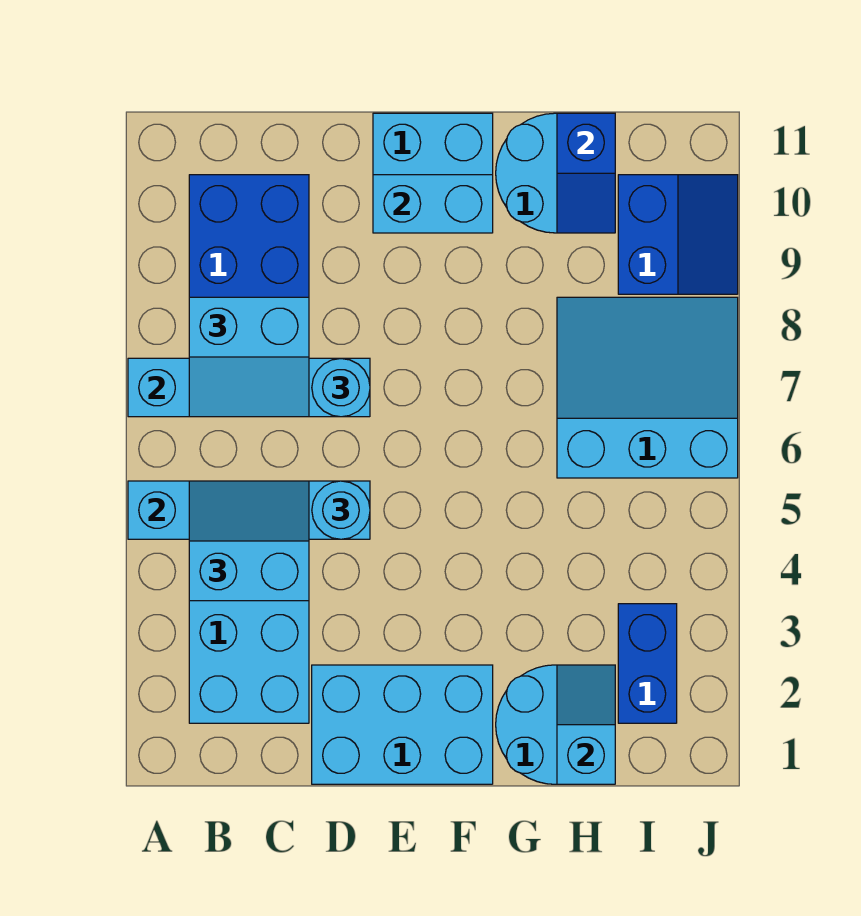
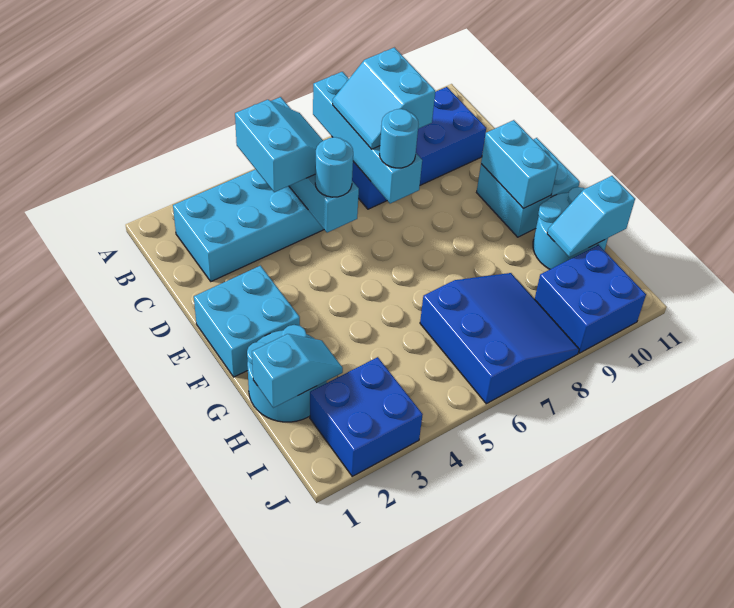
cyan 2x3 brick [312,665,493,784] -> cyan 2x2 brick [194,266,300,377]
cyan 3x3 slope [557,297,738,478] -> blue 3x3 slope [420,273,579,404]
blue 1x2 slope [557,113,615,233] -> cyan 1x2 slope [547,176,635,257]
blue 1x2 brick [618,604,677,723] -> blue 2x2 brick [310,357,423,476]
blue 2x2 slope [618,175,738,294] -> blue 2x2 brick [535,245,646,353]

